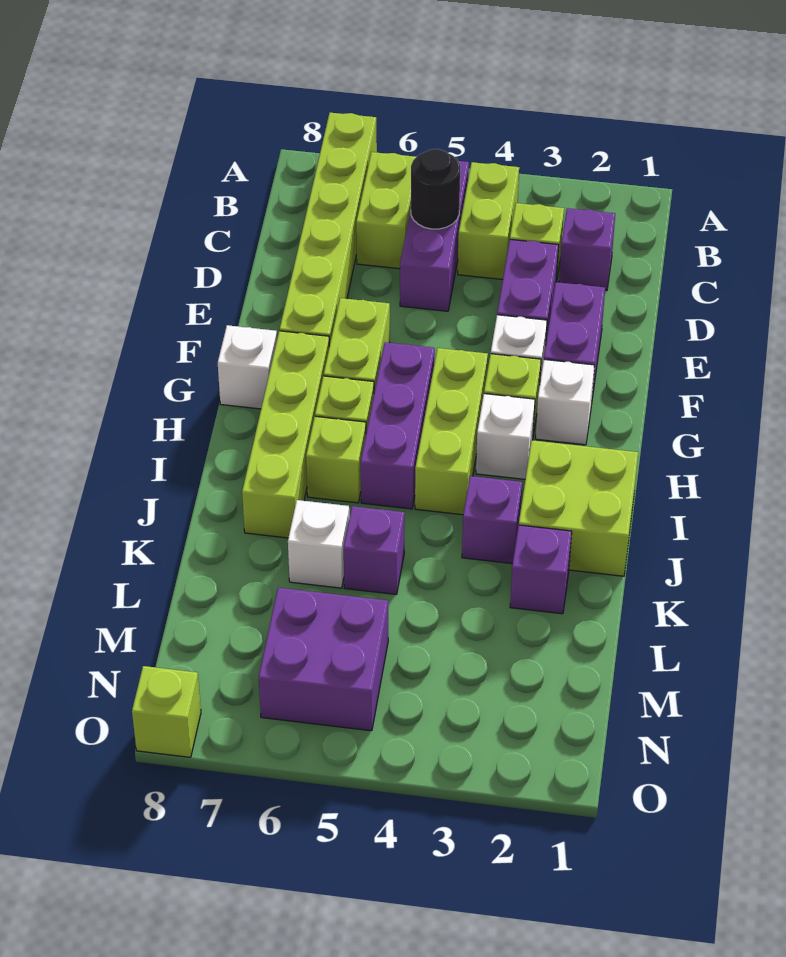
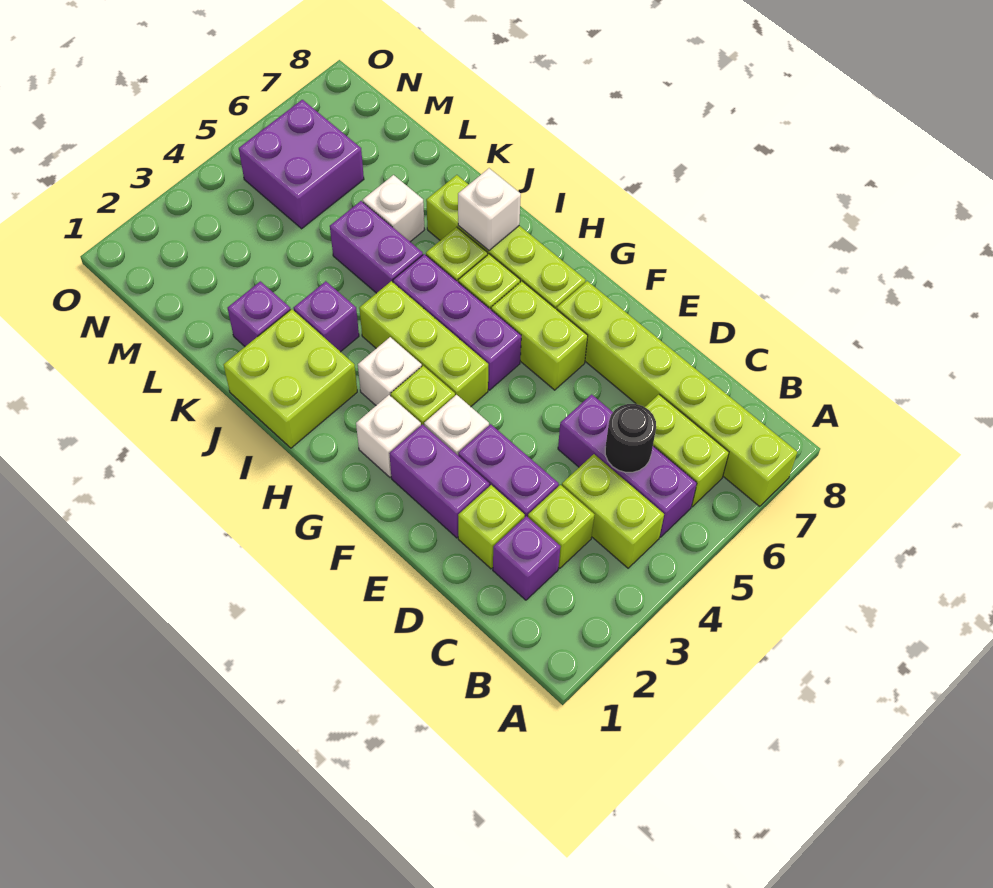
white 1x1 brick [218,325,277,409] -> white 1x1 brick moved to [458,168,521,250]
purple 1x1 brick [344,506,405,595] -> purple 1x2 brick [330,201,423,293]
lime 1x1 brick [132,666,201,757] -> lime 1x1 brick moved to [458,485,525,569]

